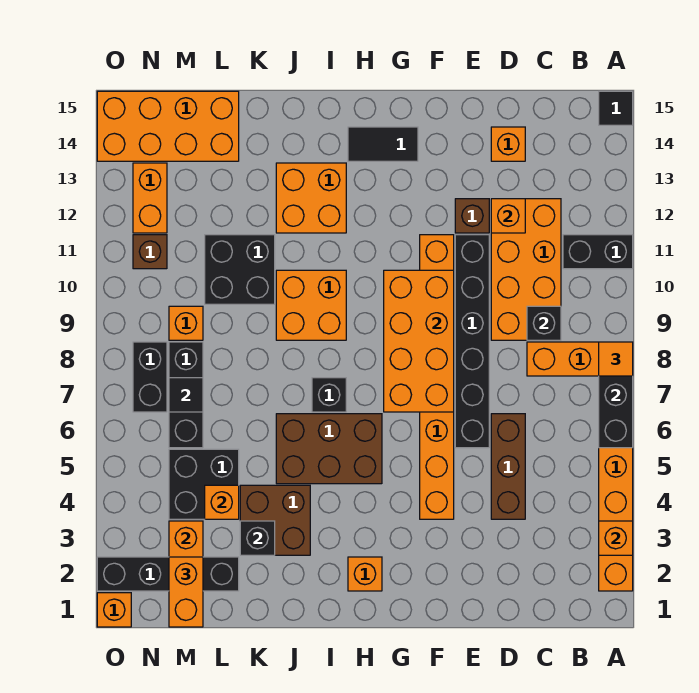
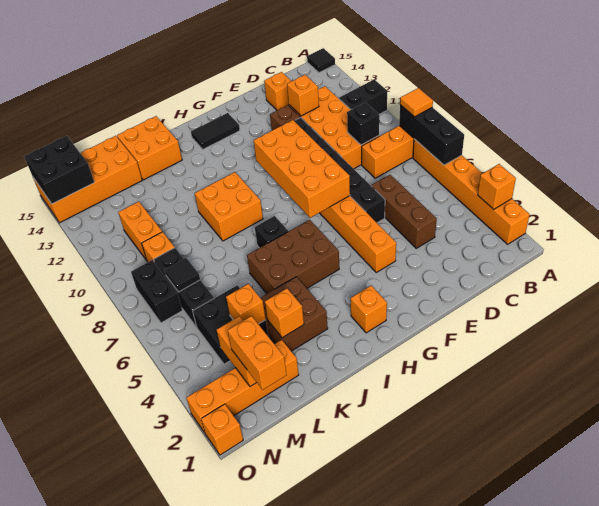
orange 2x2 brick [276,163,346,233] -> orange 2x2 brick moved to [117,116,182,180]
black 1x1 brick [240,521,275,555] -> orange 1x1 brick [265,288,304,338]
black 2x2 brick [205,235,275,304] -> black 2x2 brick moved to [24,136,94,204]
black 1x4 brick [97,557,239,591] -> orange 1x4 brick [187,340,299,433]
brown 1x1 brick [133,235,167,269] -> none
orange 1x2 brick [133,163,167,233] -> orange 1x2 brick moved to [118,202,162,259]

